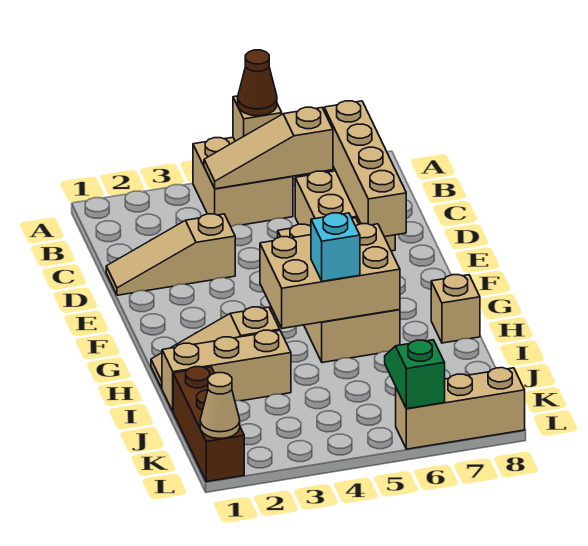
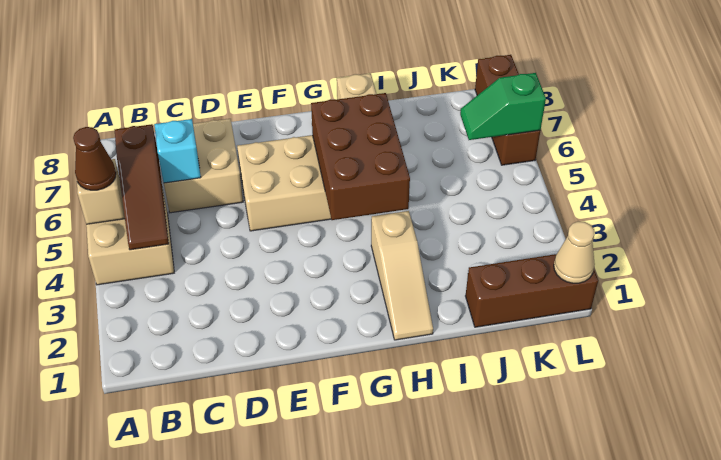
tan 1x3 slope [204,107,333,189] -> brown 1x3 slope [115,124,169,250]
tan 1x4 brick [324,101,406,237] -> none
tan 1x3 slope [106,214,235,295] -> none
tan 2x3 brick [260,224,400,328] -> brown 2x3 brick [311,93,410,220]
cyan 1x1 brick [311,213,360,281] -> cyan 1x1 brick moved to [154,119,201,183]
tan 1x3 brick [162,330,291,411] -> none
tan 1x3 brick [396,368,525,449] -> brown 1x3 brick [475,55,540,165]

